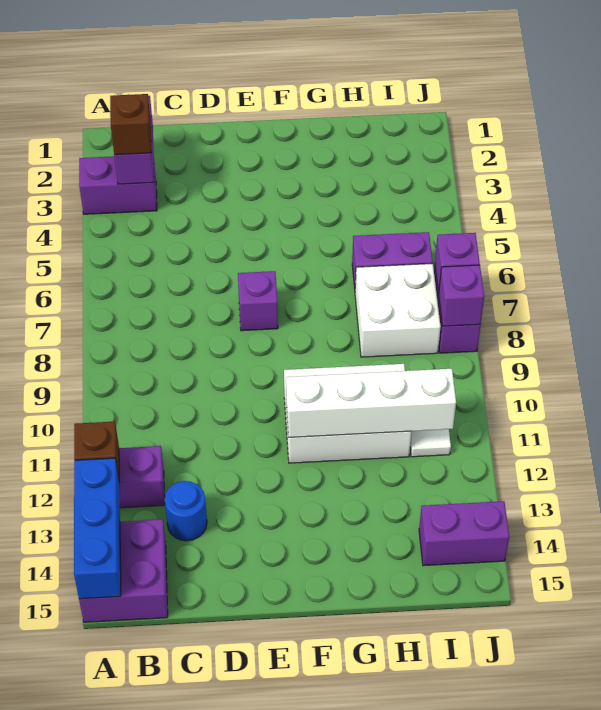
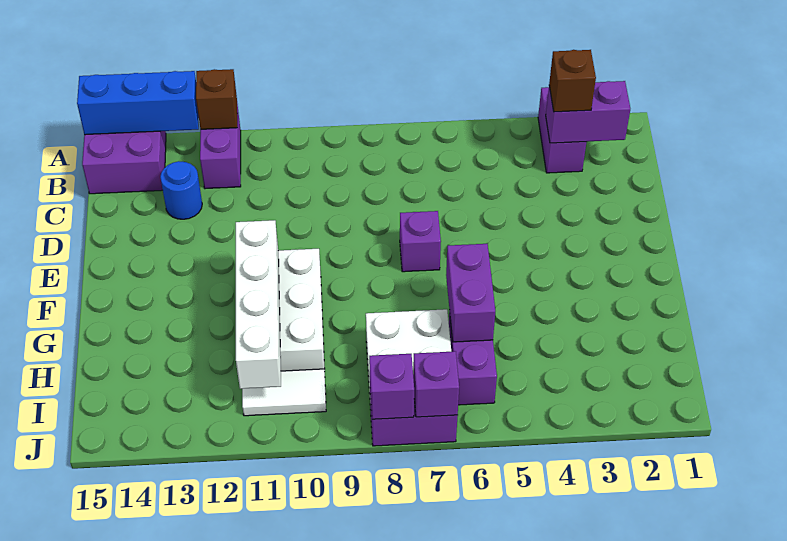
purple 1x2 brick [419,501,509,566] -> purple 1x2 brick moved to [446,244,495,342]

